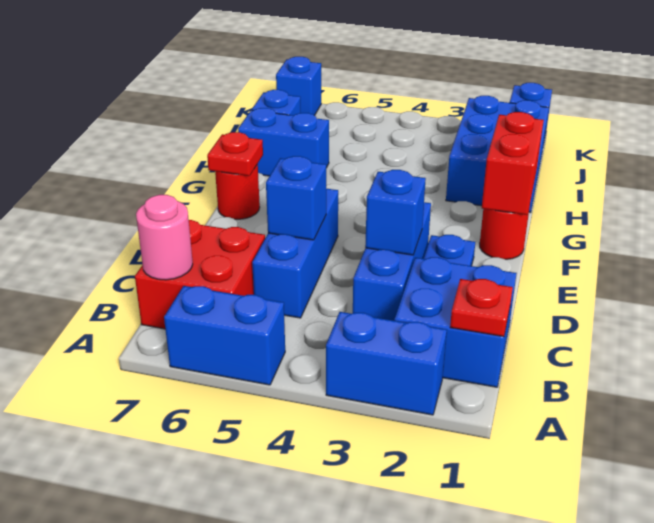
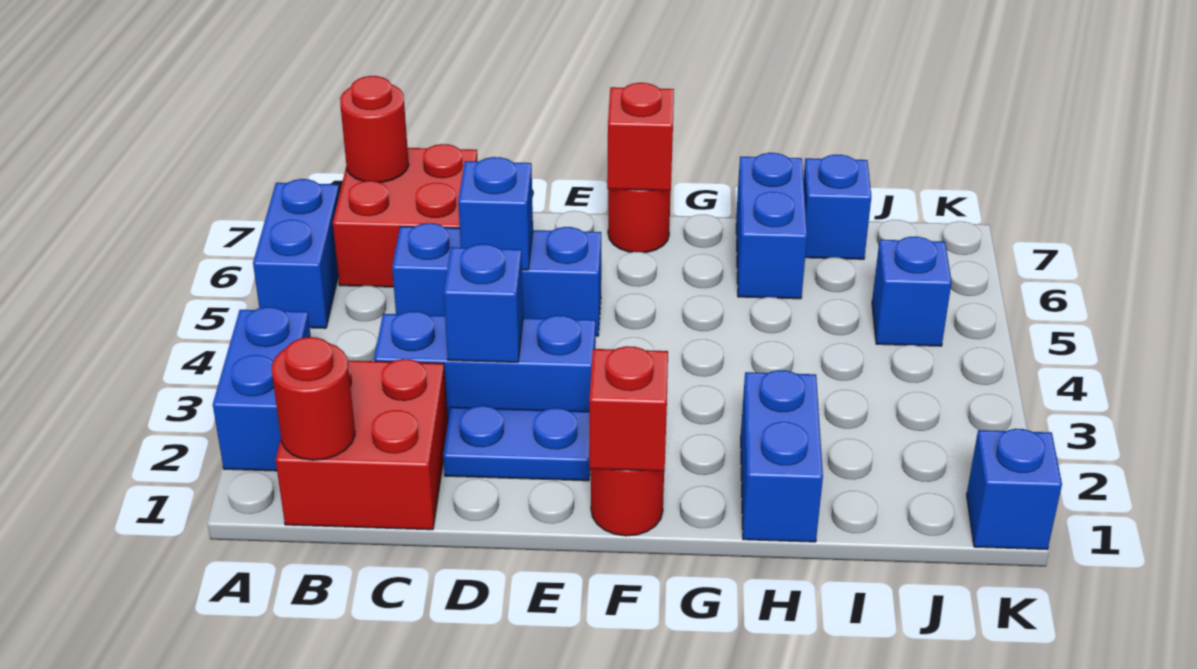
blue 2x2 brick [394,257,517,387] -> red 2x2 brick [276,359,448,530]
red 1x1 plate [450,279,513,337] -> red 1x1 round brick [272,337,355,460]
pink 1x1 round brick [136,195,193,280] -> red 1x1 round brick [340,76,409,182]
red 1x2 brick [482,112,544,215] -> red 1x1 brick [589,346,668,471]
red 1x1 plate [207,132,263,176] -> red 1x1 brick [607,83,674,191]
blue 2x3 brick [446,96,549,213] -> blue 1x2 brick [741,370,823,542]
blue 1x1 brick [276,57,321,116] -> blue 1x1 brick moved to [872,237,952,346]

